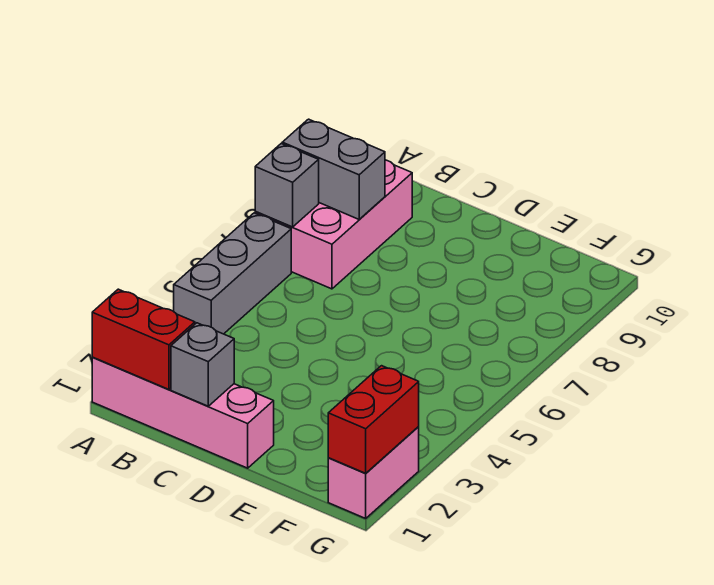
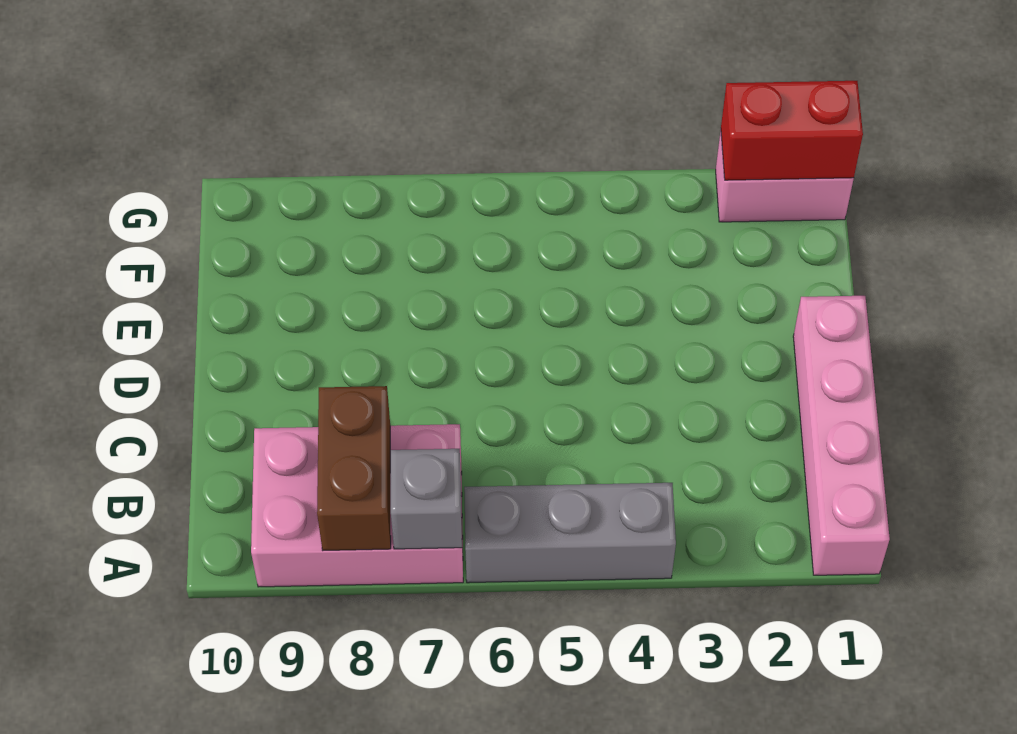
red 1x2 brick [92,289,195,389] -> none
grey 1x2 brick [282,119,385,219] -> brown 1x2 brick [317,386,391,550]
grey 1x1 brick [171,323,234,406] -> none

